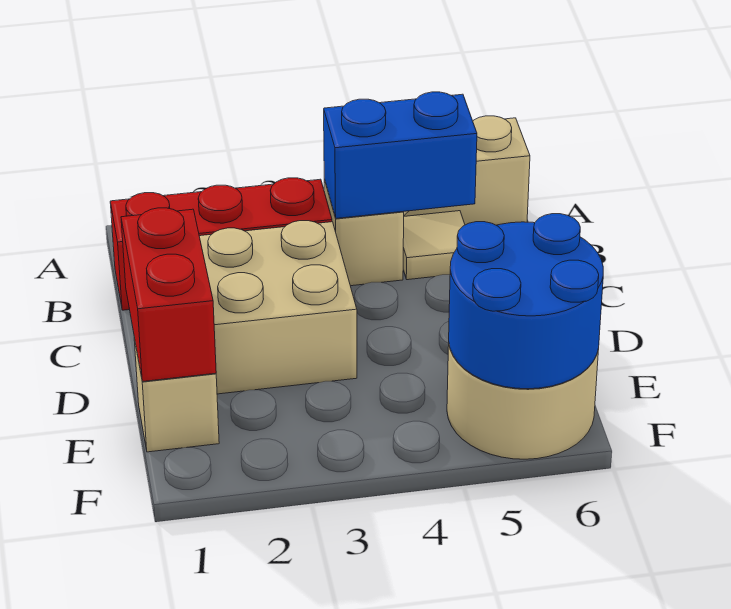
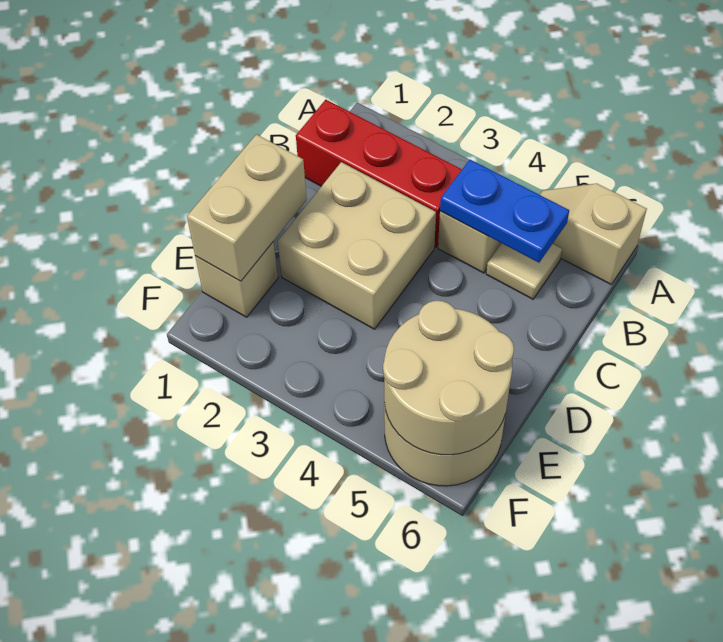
blue 1x2 brick [324,92,477,218] -> blue 1x2 plate [440,160,569,263]
red 1x2 brick [121,208,216,382] -> tan 1x2 brick [187,134,307,281]
blue 2x2 round brick [449,214,603,389] -> tan 2x2 round brick [383,301,514,455]

